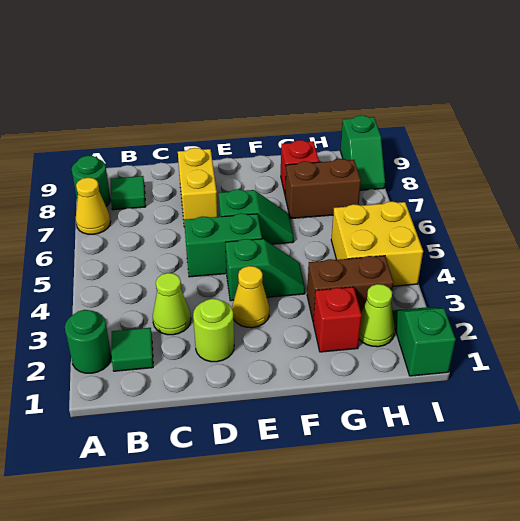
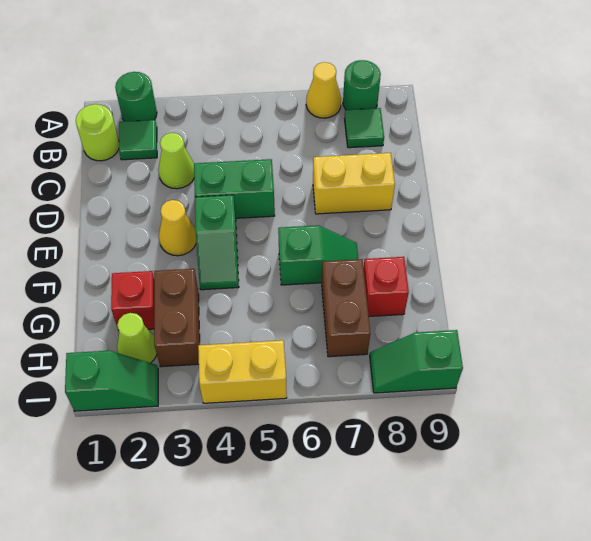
lime 1x1 round brick [193,299,234,362] -> lime 1x1 round brick moved to [76,104,119,161]
green 1x2 brick [184,213,262,277] -> green 1x2 brick turned to [194,159,275,218]
green 1x2 slope [219,189,294,244] -> green 1x2 slope turned to [278,225,358,285]
yellow 2x2 brick [331,201,423,286] -> yellow 1x2 brick [198,340,287,403]

